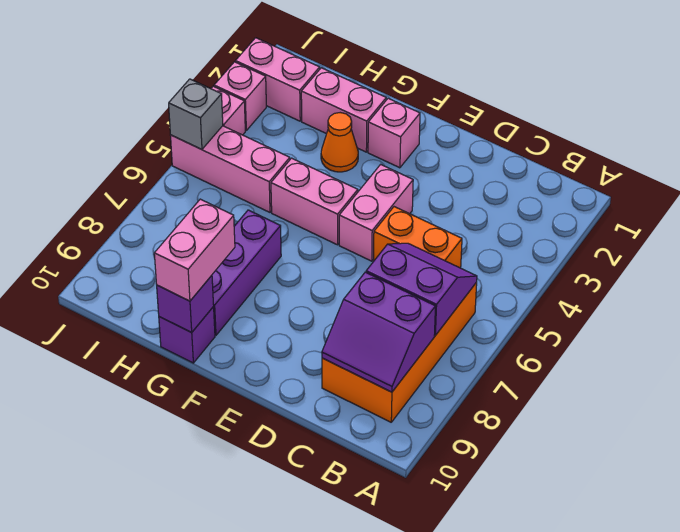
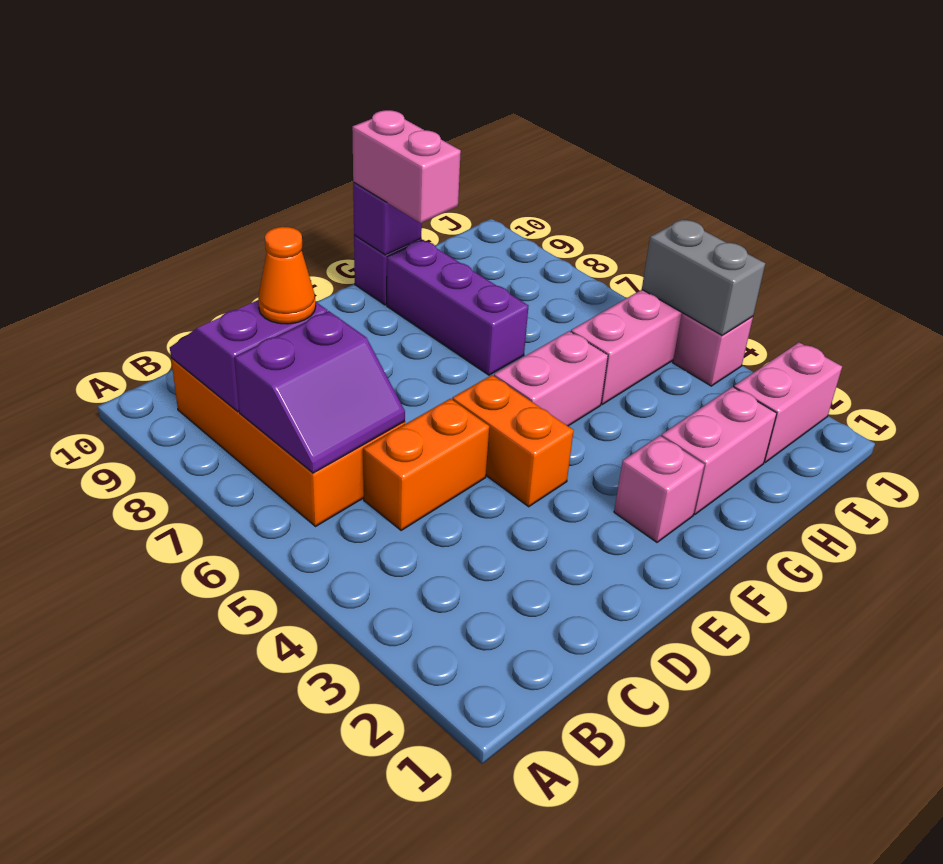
pink 1x2 brick [339,164,413,261] -> orange 1x2 brick [452,375,574,507]
orange 1x1 cone [321,113,358,172] -> orange 1x1 cone moved to [258,227,316,324]
pink 1x1 brick [214,62,266,130] -> none
grey 1x1 brick [169,79,223,149] -> grey 1x2 brick [642,219,765,336]

